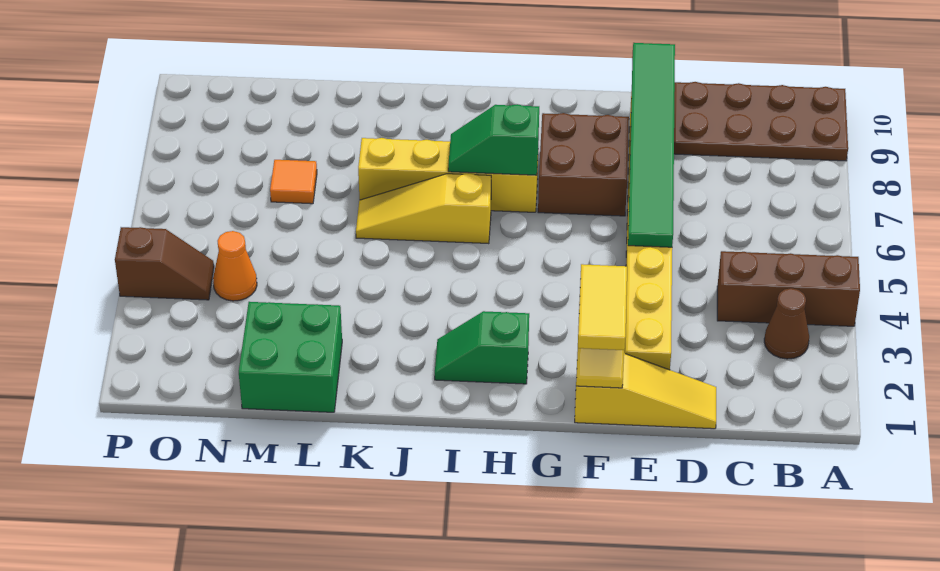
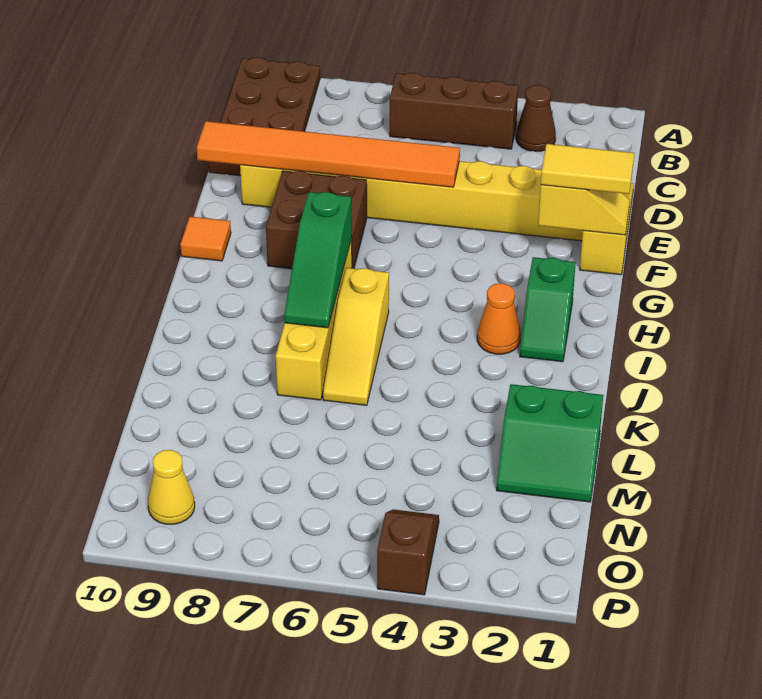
brown 1x3 brick [717,251,860,326] -> brown 1x3 brick turned to [390,73,518,149]
green 1x6 tile [628,43,675,247] -> orange 1x6 tile [197,121,460,187]
green 1x2 slope [448,104,539,175] -> green 1x3 slope [284,192,352,328]
green 2x2 brick [239,302,342,412] -> green 2x2 slope [496,384,603,502]
orange 1x1 tile [270,160,317,204] -> orange 1x1 tile moved to [180,217,231,261]
orange 1x1 cone [213,231,257,301] -> orange 1x1 cone moved to [477,283,521,354]
none -> yellow 1x1 cone [148,450,195,524]

